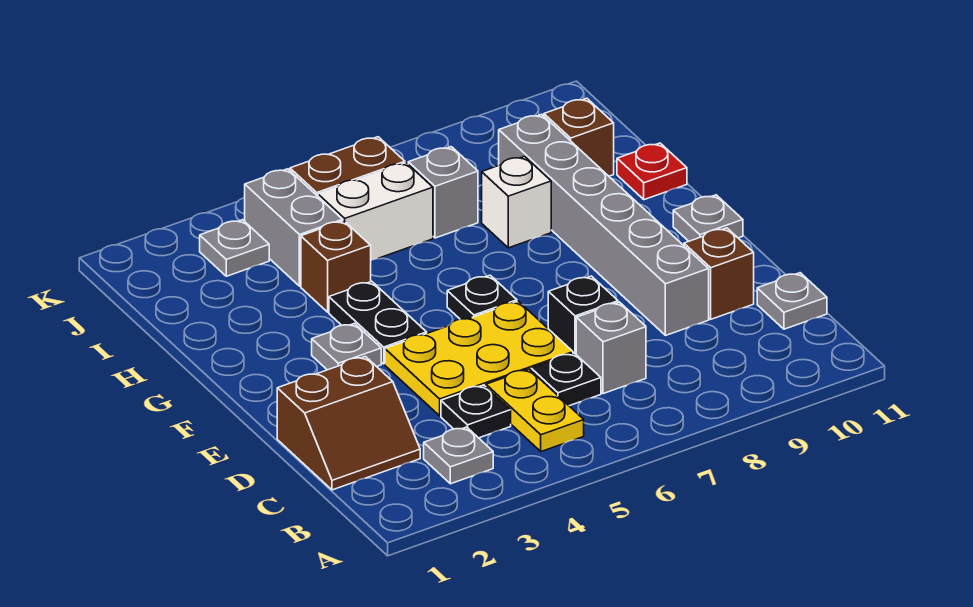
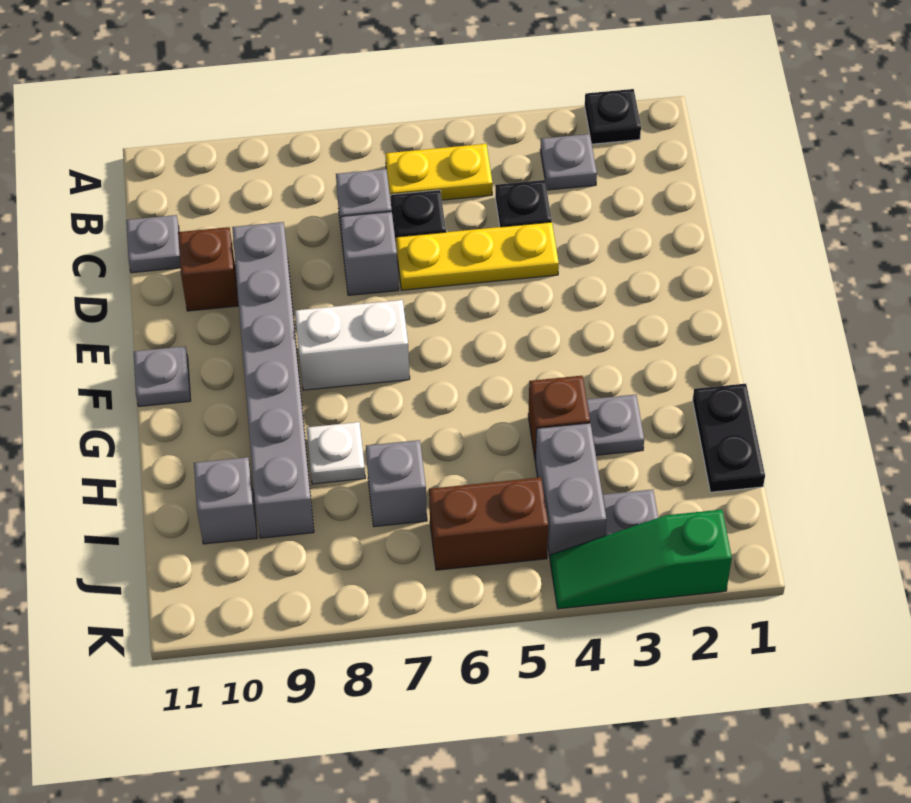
yellow 1x2 plate [486,369,584,451] -> yellow 1x2 plate turned to [385,144,493,200]
brown 2x2 slope [277,357,420,490] -> none
yellow 2x3 plate [385,301,573,416] -> yellow 1x3 plate [396,222,559,290]
black 1x1 brick [548,276,618,354] -> grey 1x1 brick [341,212,399,295]
grey 1x1 plate [312,323,381,370] -> grey 1x1 plate moved to [587,395,644,455]
black 1x2 plate [329,281,427,364] -> black 1x2 plate moved to [693,384,765,492]
black 1x1 plate [447,275,517,319] -> black 1x1 plate moved to [585,89,641,144]
white 1x1 brick [482,156,551,248] -> white 1x1 plate [307,422,365,484]
red 1x1 plate [617,143,687,200] -> none
white 1x2 brick [318,163,433,260] -> white 1x2 brick moved to [295,300,410,390]
brown 1x1 brick [544,98,614,176] -> grey 1x1 brick [194,457,257,544]
none -> green 1x3 slope [550,510,732,609]

